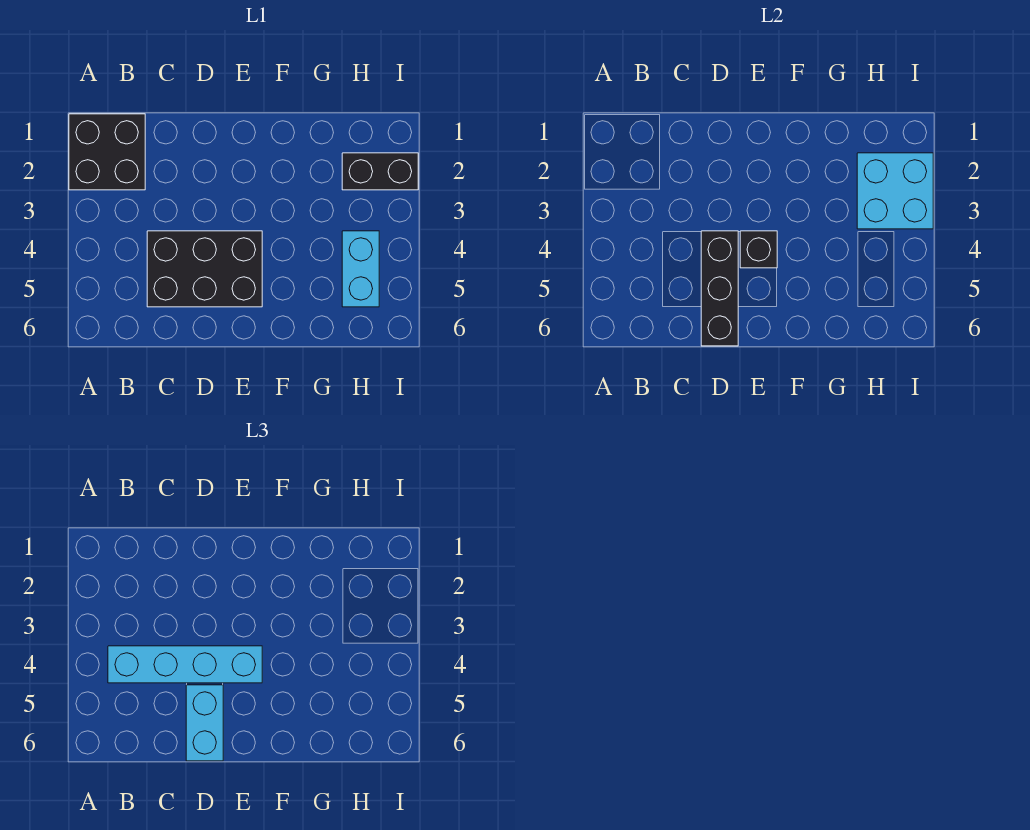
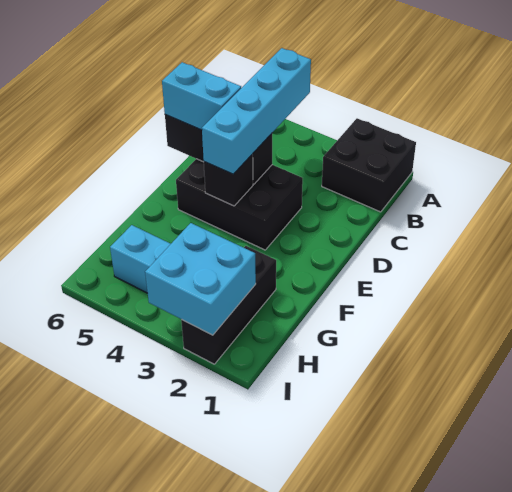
black 2x3 brick [147,231,262,307] -> black 2x3 brick turned to [176,159,303,250]
black 1x2 brick [342,153,418,190] -> black 1x3 brick [181,246,276,364]

